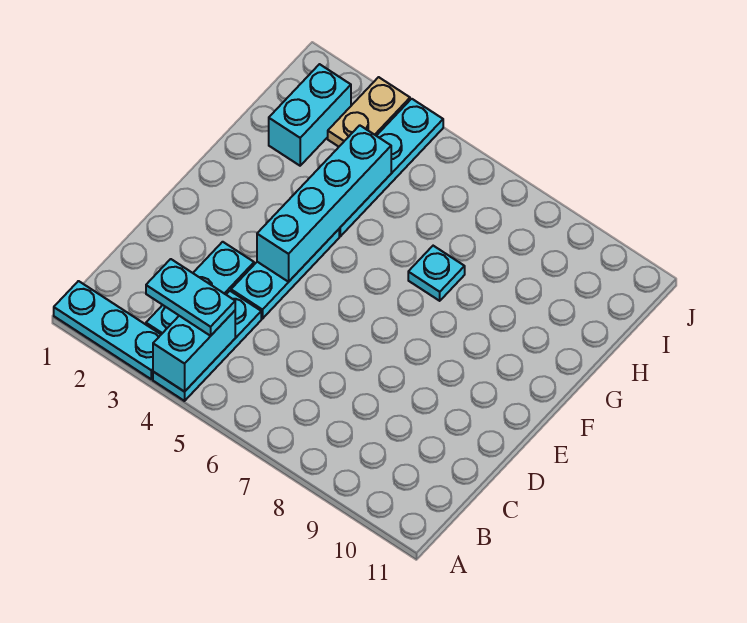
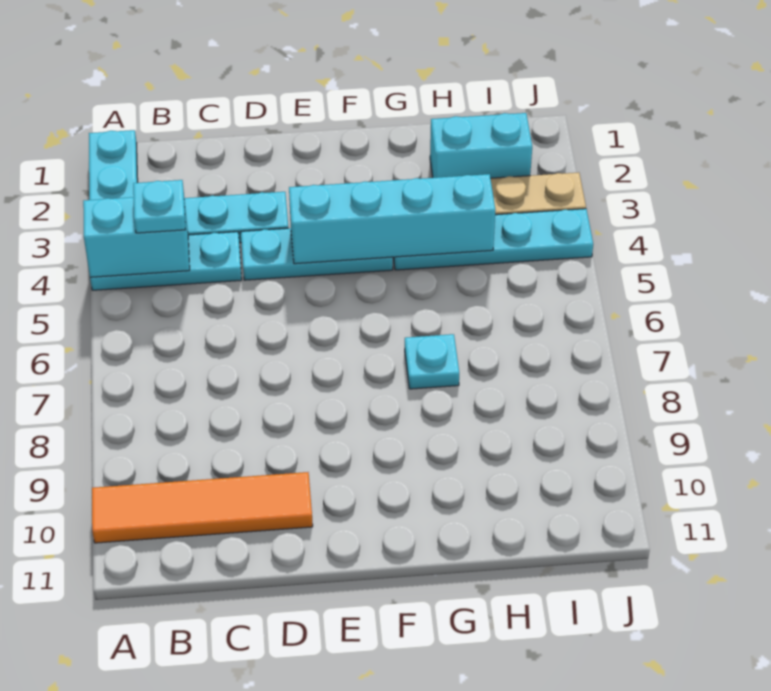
none -> orange 1x4 tile [92,472,313,543]
cyan 1x2 plate [146,259,235,336] -> cyan 1x1 plate [133,180,186,233]

